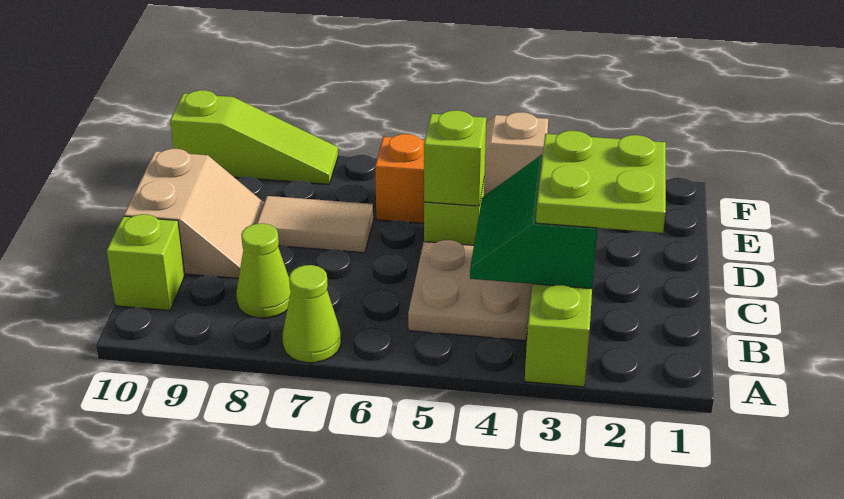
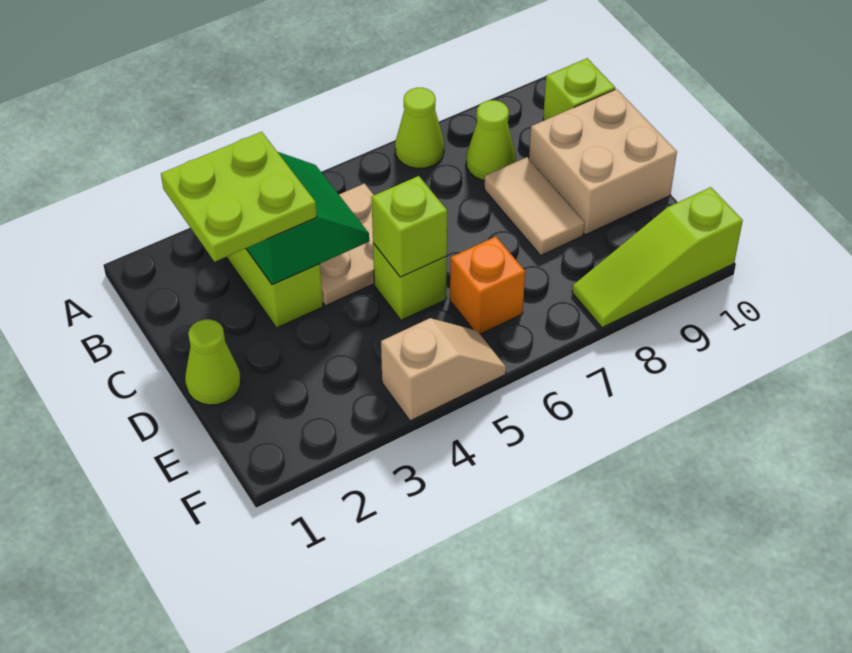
tan 2x2 slope [124,149,264,278] -> tan 2x2 brick [529,89,677,235]
none -> lime 1x1 cone [185,319,241,405]
tan 1x2 tile [257,196,373,253] -> tan 1x2 tile turned to [484,157,585,255]

